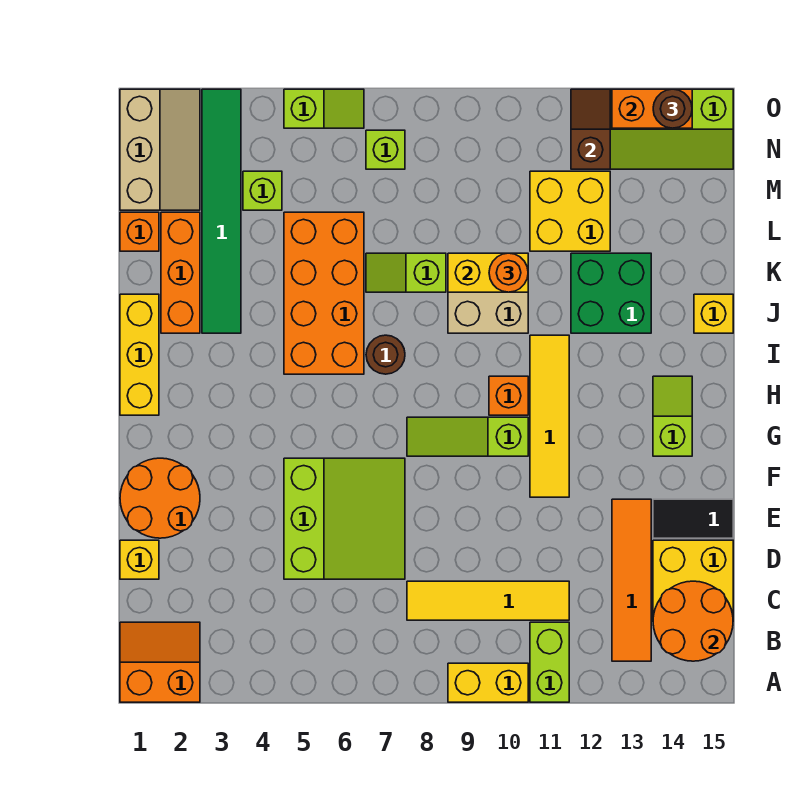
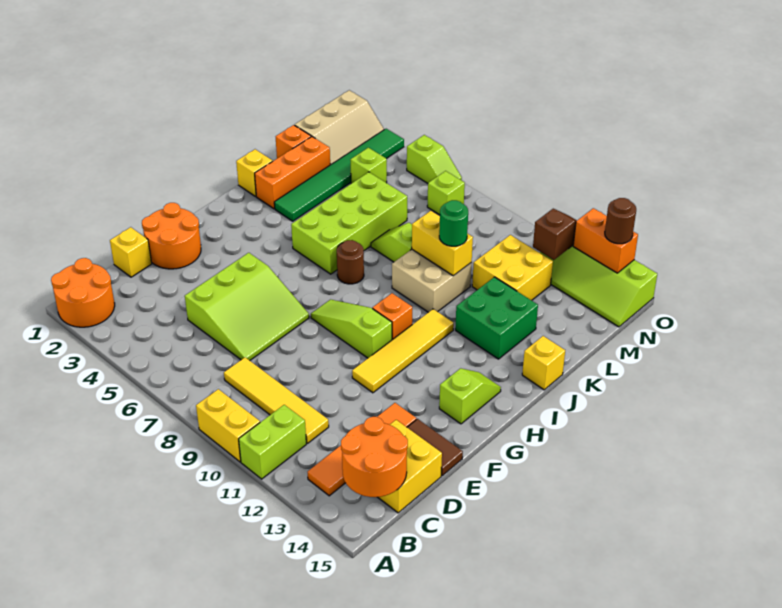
orange 2x2 slope [120,622,200,702] -> orange 2x2 round brick [51,258,115,327]
black 1x2 tile [653,499,733,538] -> brown 1x2 tile [407,419,463,476]
yellow 1x3 brick [120,294,159,415] -> yellow 1x1 brick [236,149,273,196]
orange 2x4 brick [284,212,364,374] -> lime 2x4 brick [291,172,407,274]
orange 1x1 round brick [489,253,528,292] -> green 1x1 round brick [439,200,468,246]

